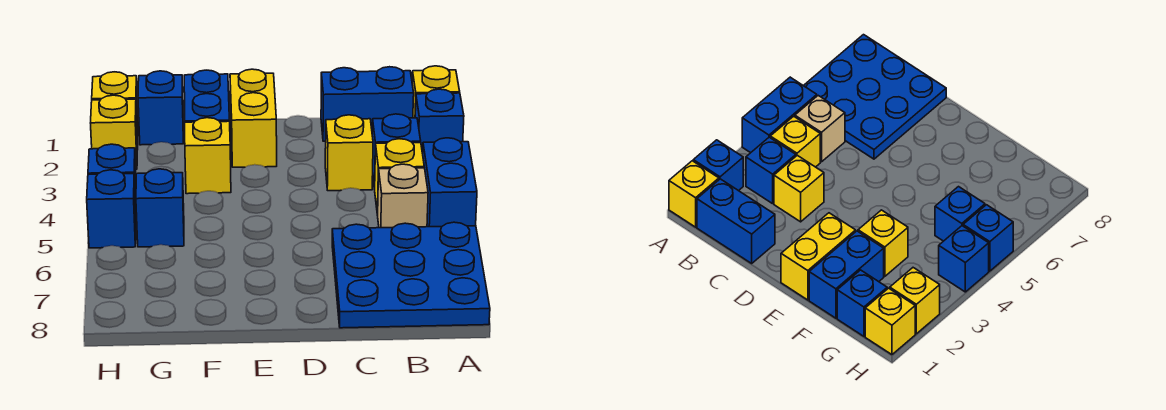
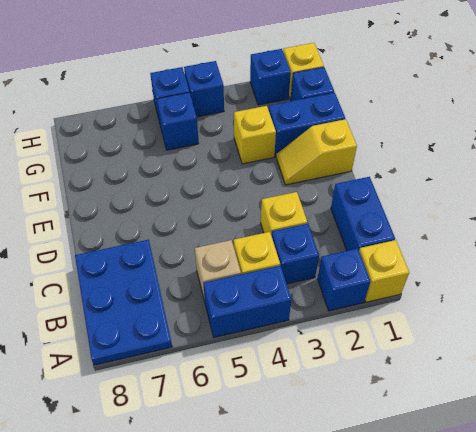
blue 3x3 plate [332,222,490,328] -> blue 2x3 plate [75,240,172,365]
yellow 1x2 brick [230,69,277,167] -> yellow 1x2 slope [276,119,357,185]
yellow 1x1 brick [91,95,138,169] -> blue 1x1 brick [250,49,291,105]

